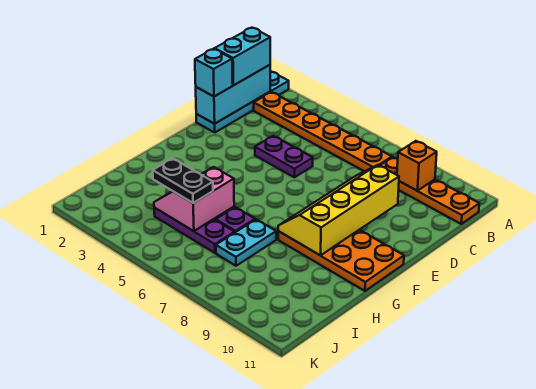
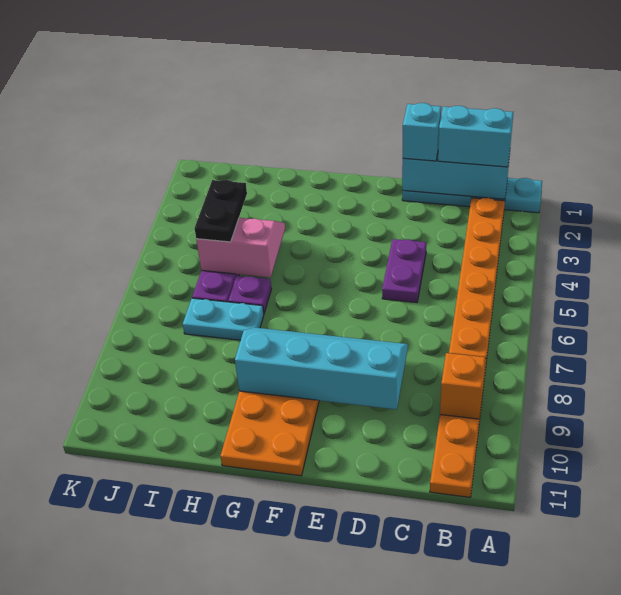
yellow 2x4 slope [278,165,399,256] -> cyan 2x4 slope [235,328,408,409]

